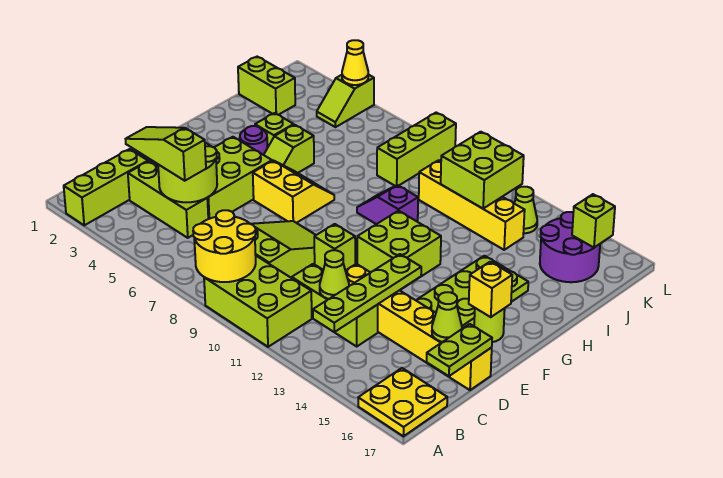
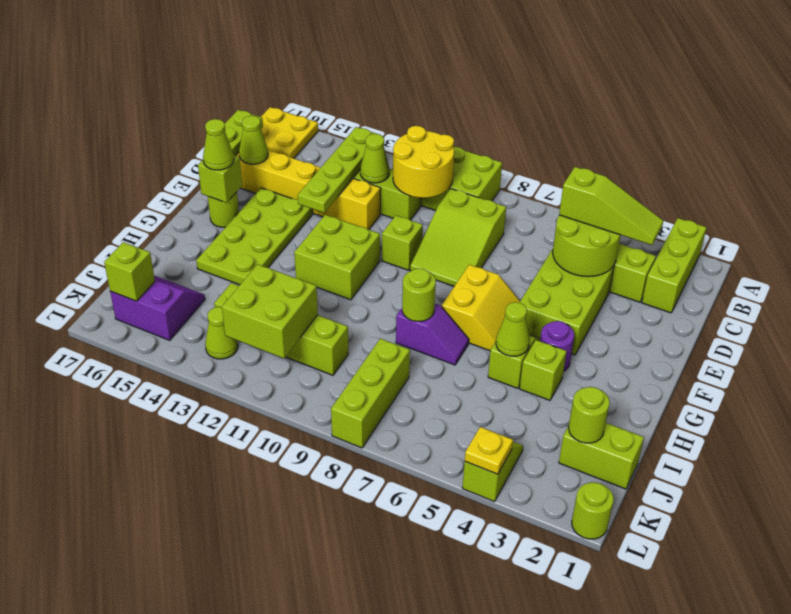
yellow 2x2 round brick [193,210,256,282] -> yellow 2x2 round brick moved to [393,126,454,198]
yellow 2x2 slope [253,161,334,223] -> yellow 2x2 slope turned to [442,265,520,351]
yellow 1x1 brick [469,262,512,317] -> lime 1x1 brick [198,155,242,203]
none -> lime 1x1 cone [203,119,234,170]
none -> lime 1x1 cone [496,302,530,356]
none -> lime 1x1 round brick [402,268,436,321]
purple 1x2 slope [357,185,418,224] -> purple 1x2 slope moved to [396,304,469,365]
none -> lime 1x1 round brick [569,387,610,443]
yellow 1x4 brick [419,160,525,250] -> lime 1x4 brick [214,283,348,375]
purple 2x2 round brick [540,212,600,282] -> purple 2x2 slope [110,276,205,340]
none -> lime 1x1 round brick [572,482,614,539]
yellow 1x1 cone [342,40,368,85] -> yellow 1x1 plate [465,427,513,474]

